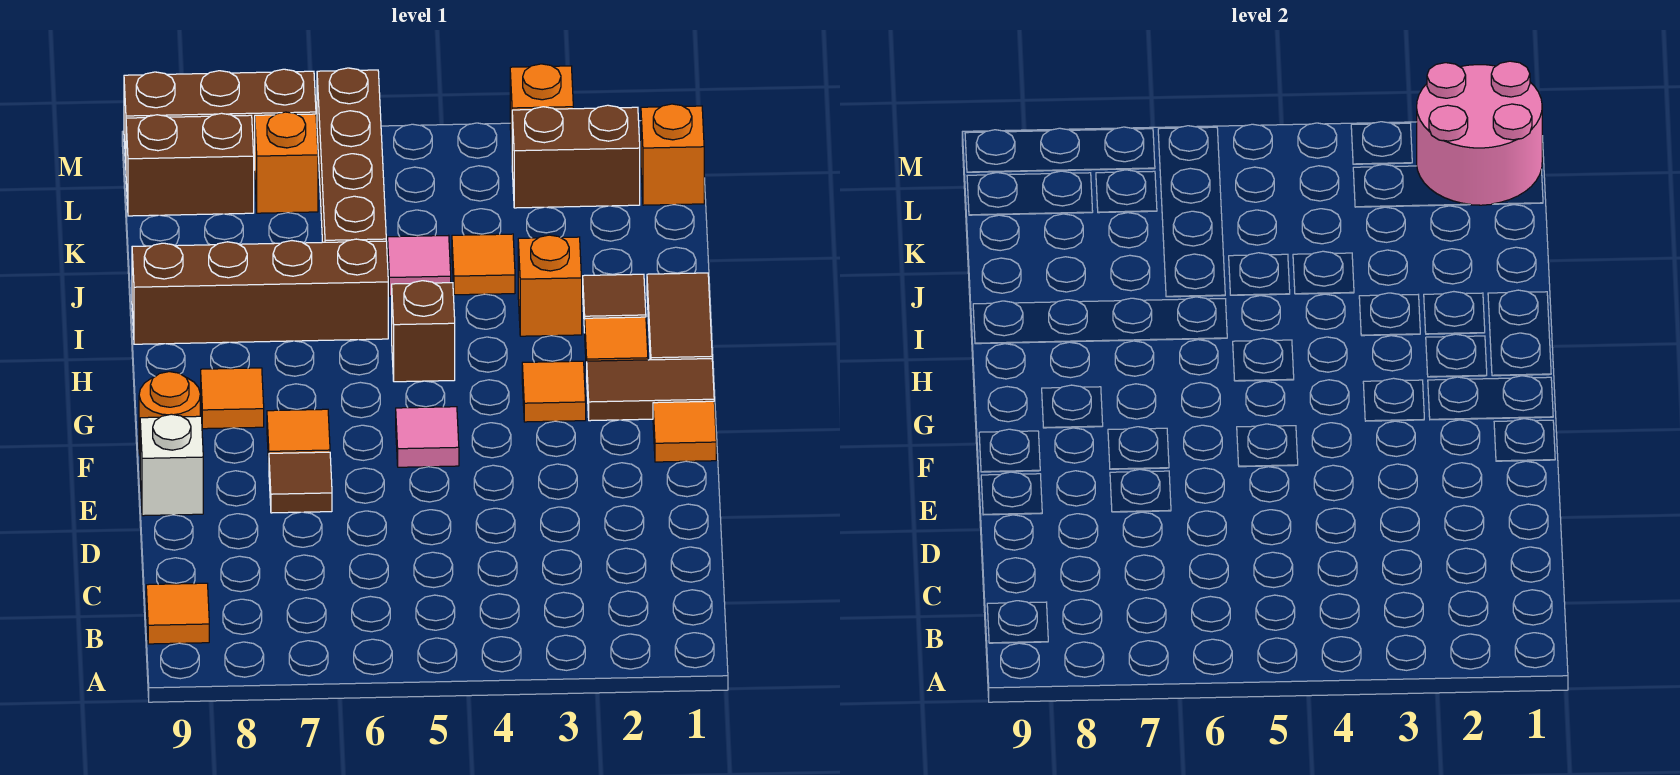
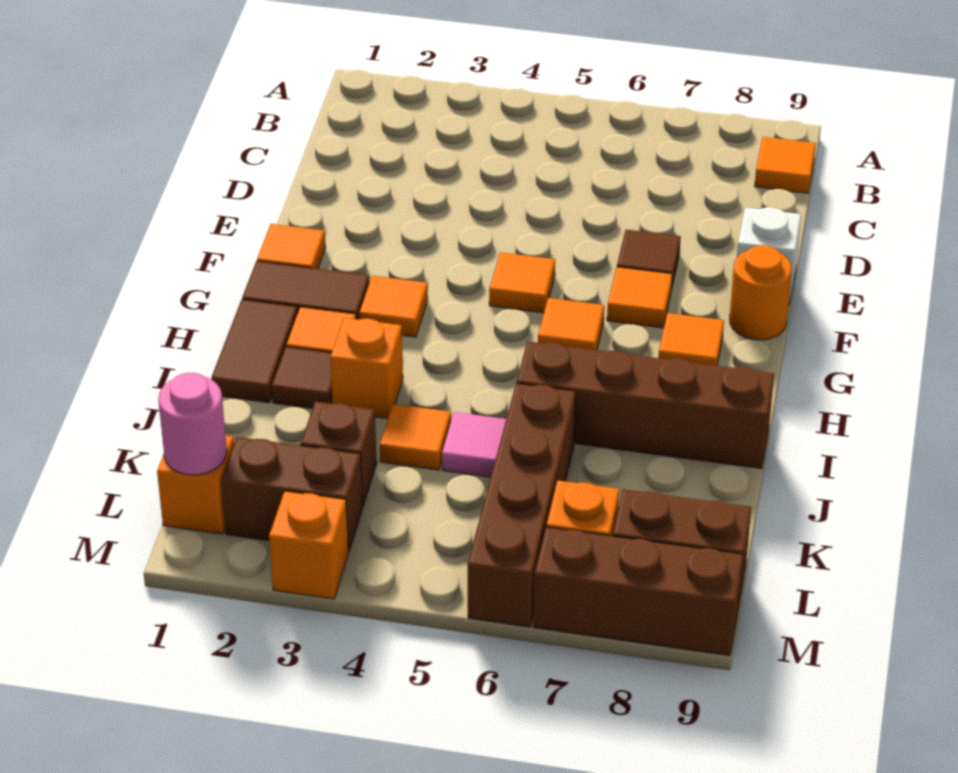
pink 1x1 tile [396,407,459,467] -> orange 1x1 tile [489,252,555,313]
none -> orange 1x1 tile [538,298,604,350]
brown 1x1 brick [392,281,455,382] -> brown 1x1 brick moved to [301,402,377,506]
pink 2x2 round brick [1417,61,1542,205] -> pink 1x1 round brick [158,373,227,475]

